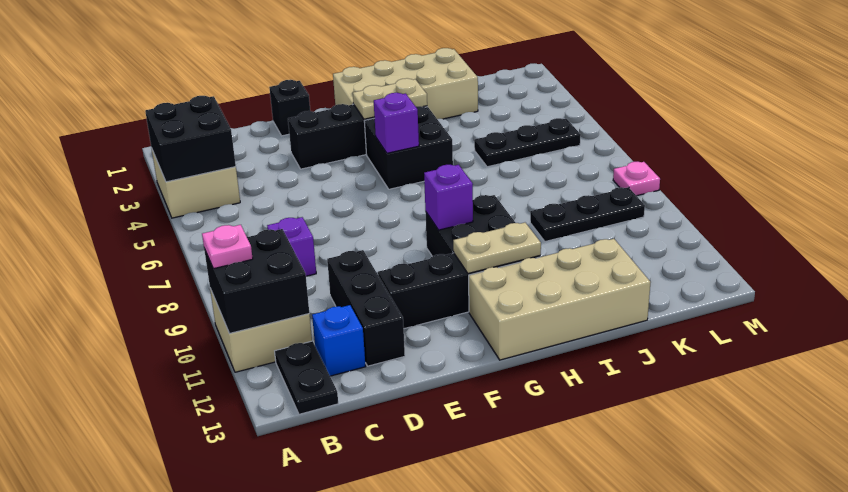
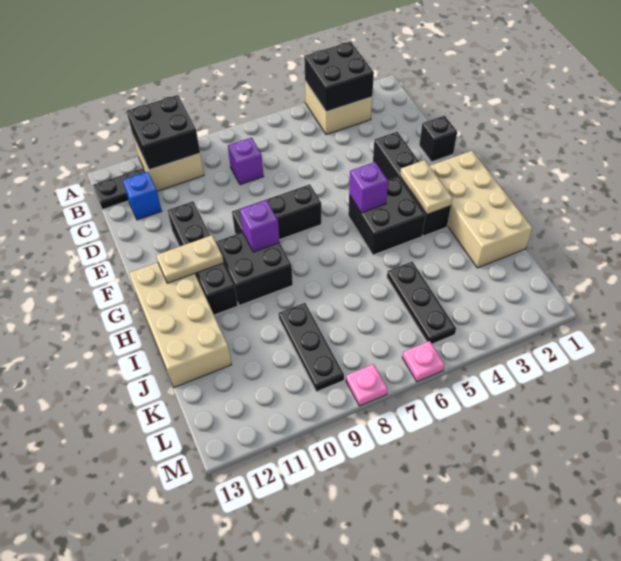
pink 1x1 plate [202,225,253,269] -> pink 1x1 plate moved to [402,341,445,382]
black 1x3 brick [327,250,405,366] -> black 1x3 brick moved to [232,184,321,240]
tan 1x2 plate [453,223,541,273] -> tan 1x2 plate turned to [156,235,224,283]

